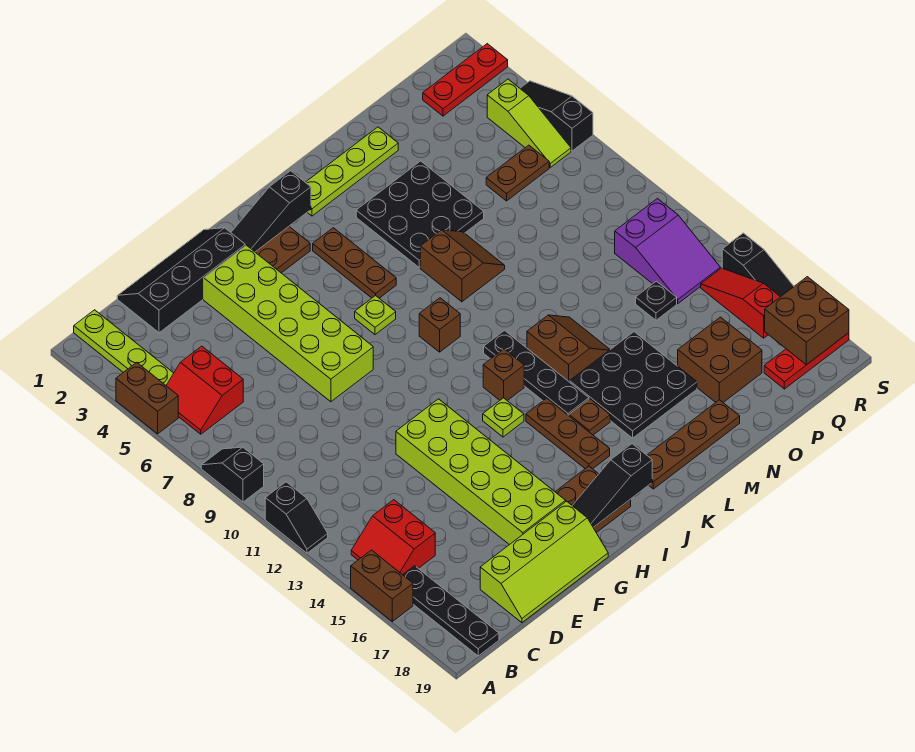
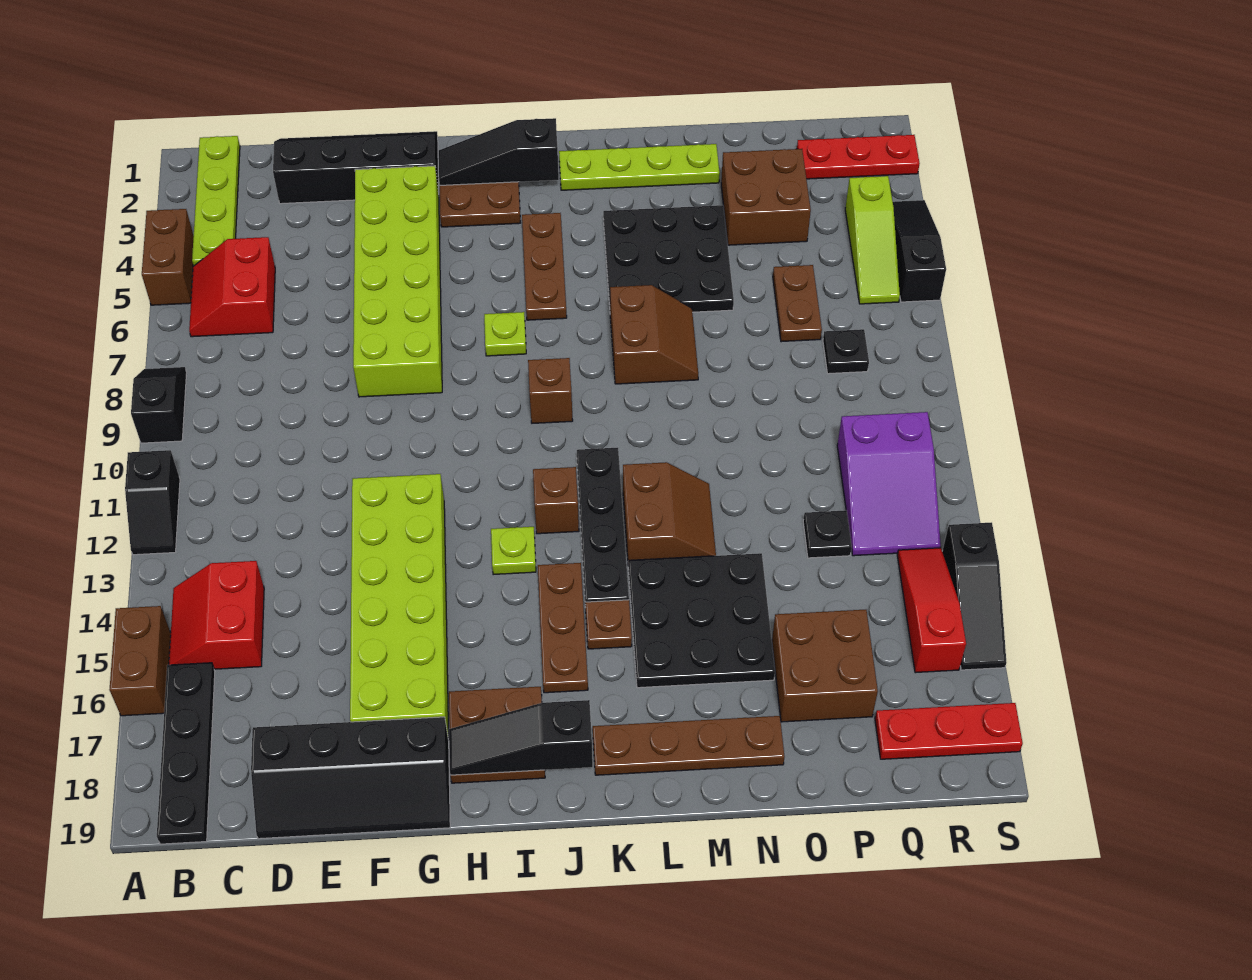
lime 2x4 slope [480,501,608,623] -> black 2x4 slope [251,717,450,839]
brown 1x2 plate [486,145,549,201] -> brown 1x2 plate turned to [773,265,822,342]
none -> black 1x1 plate [823,329,869,374]
brown 2x2 brick [765,277,849,365] -> brown 2x2 brick moved to [721,149,811,245]

